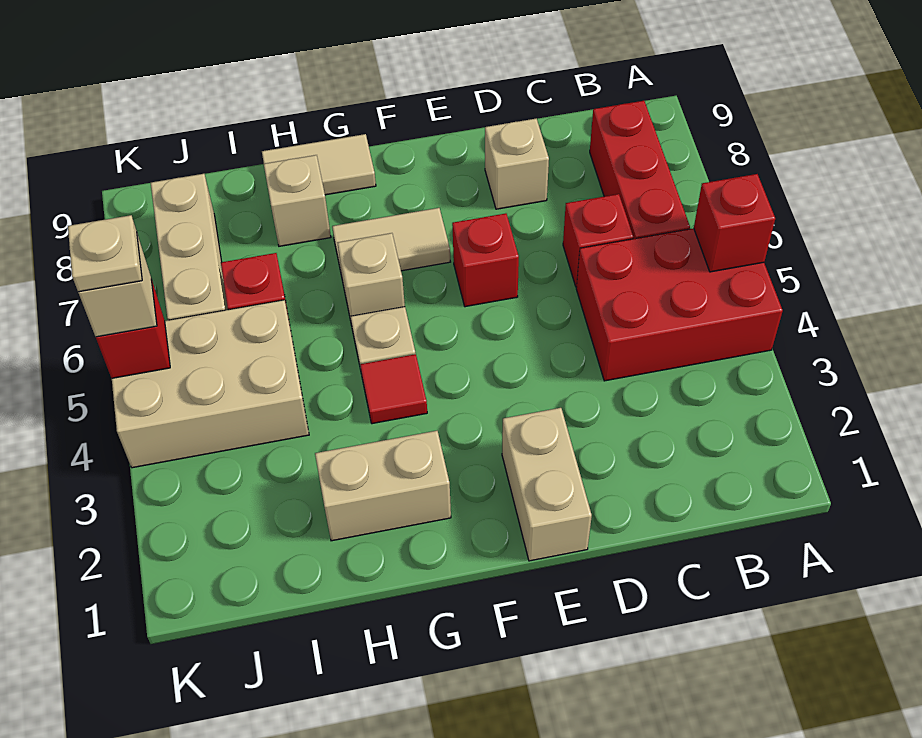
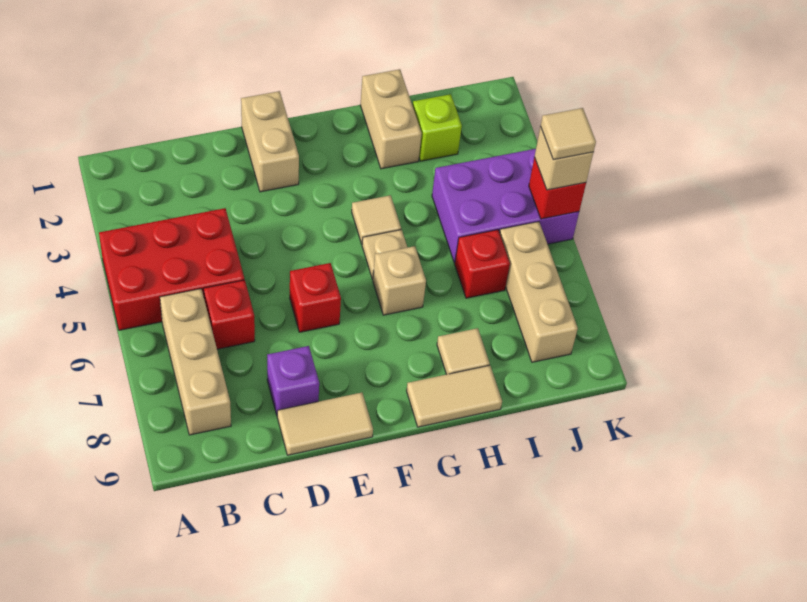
red 1x1 brick [694,174,775,272] -> none
red 1x3 brick [590,101,690,239] -> tan 1x3 brick [160,289,231,435]
tan 1x1 brick [485,118,549,209] -> purple 1x1 brick [267,346,319,415]
tan 1x2 tile [332,208,450,281] -> tan 1x2 tile moved to [277,392,373,455]
tan 1x2 brick [315,431,451,541] -> tan 1x2 brick turned to [360,69,422,169]
red 1x1 tile [360,354,427,424] -> tan 1x1 tile [352,195,401,244]
tan 1x1 brick [264,155,331,246] -> tan 1x1 tile [437,328,490,374]
none -> lime 1x1 brick [413,94,462,161]
tan 2x3 brick [112,300,309,468] -> purple 2x3 brick [432,149,579,263]
tan 1x1 plate [68,215,142,292] -> tan 1x1 tile [541,108,596,160]

